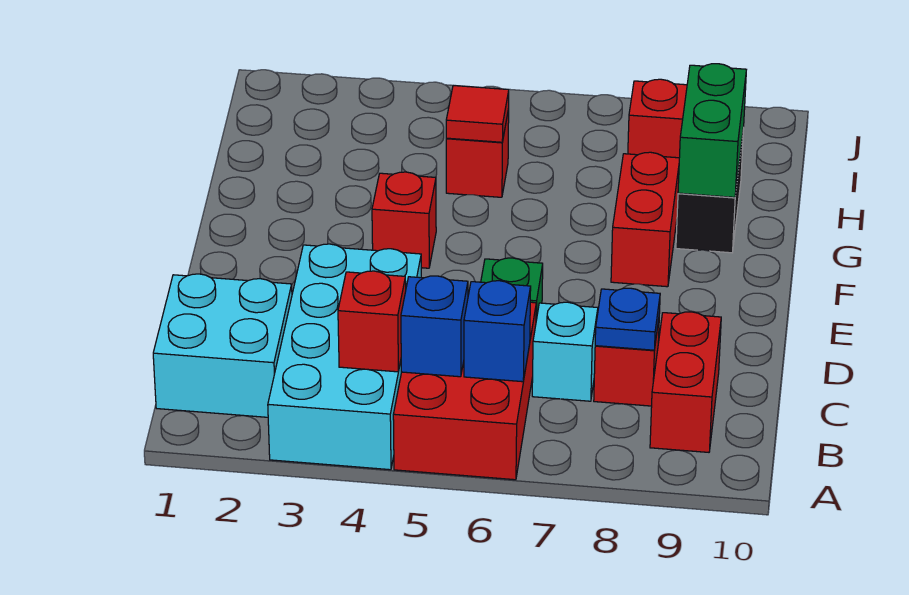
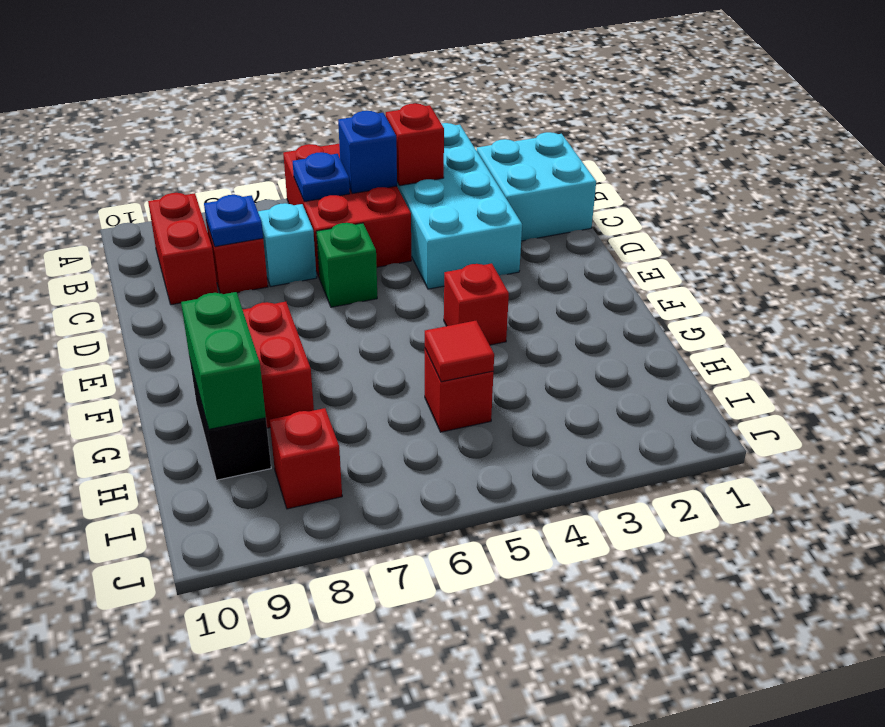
blue 1x1 brick [464,281,531,382] -> blue 1x1 plate [293,152,350,202]

